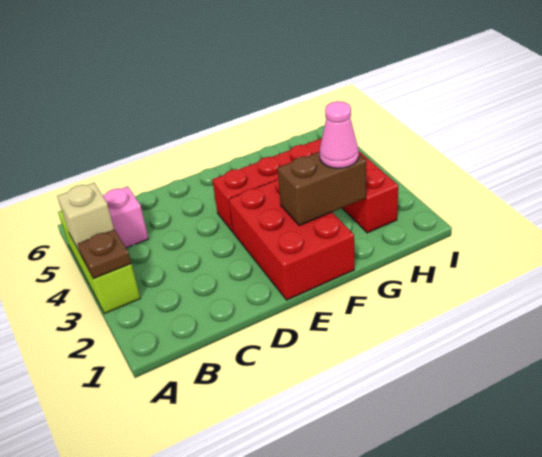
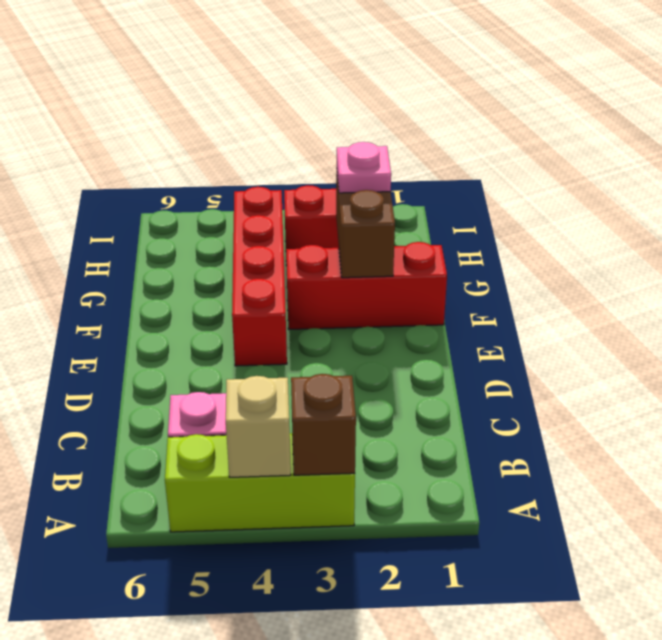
brown 1x1 plate [78,230,131,279] -> brown 1x1 brick [291,374,356,475]
red 2x3 brick [229,179,354,300] -> red 1x3 brick [286,242,447,329]
pink 1x1 cone [320,101,359,168] -> pink 1x1 plate [337,142,391,193]

